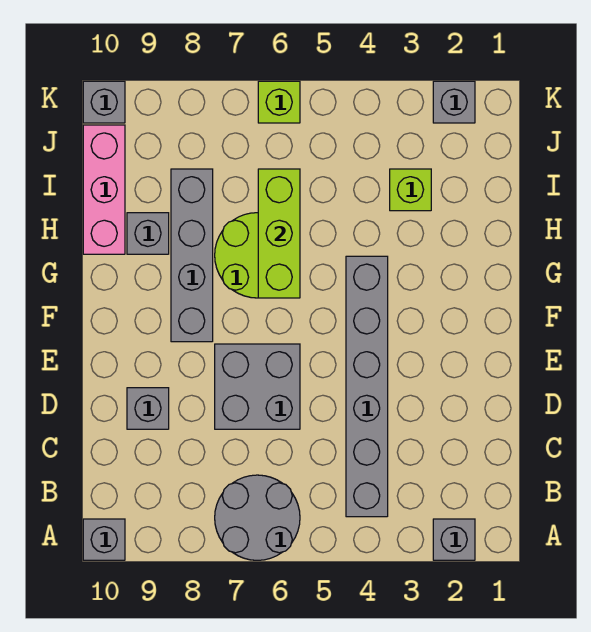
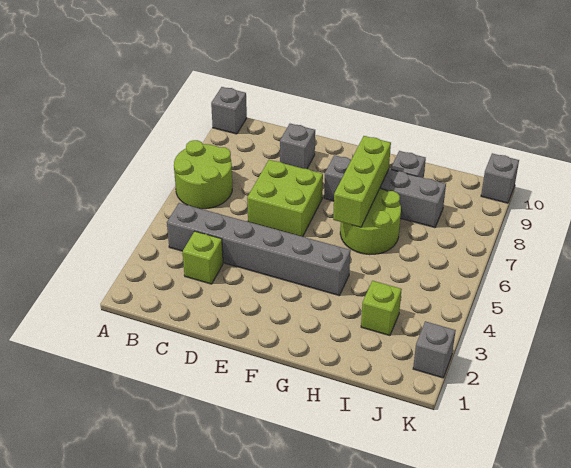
grey 1x1 brick [433,519,475,560] -> none
grey 2x2 round brick [215,475,300,560] -> lime 2x2 round brick [174,140,232,209]
grey 2x2 brick [215,344,300,429] -> lime 2x2 brick [247,160,323,237]
lime 1x3 brick [258,169,300,298] -> lime 1x3 brick turned to [333,136,391,227]
pink 1x3 brick [83,125,125,254] -> none
lime 1x1 brick [258,81,300,123] -> lime 1x1 brick moved to [182,231,223,284]

